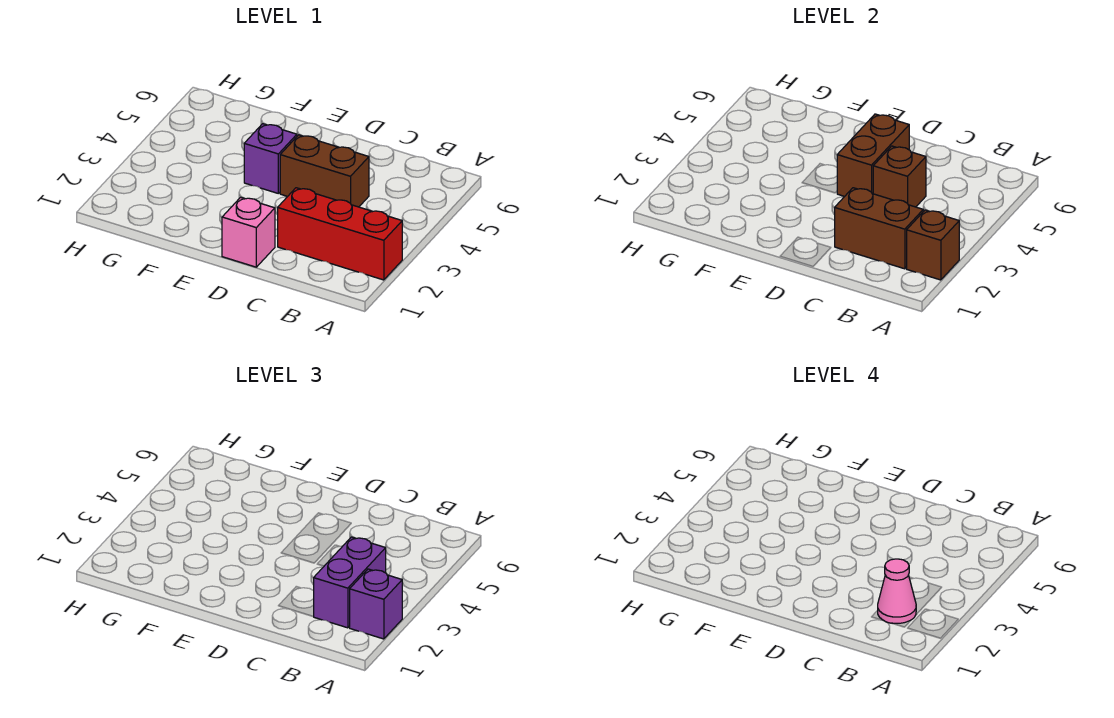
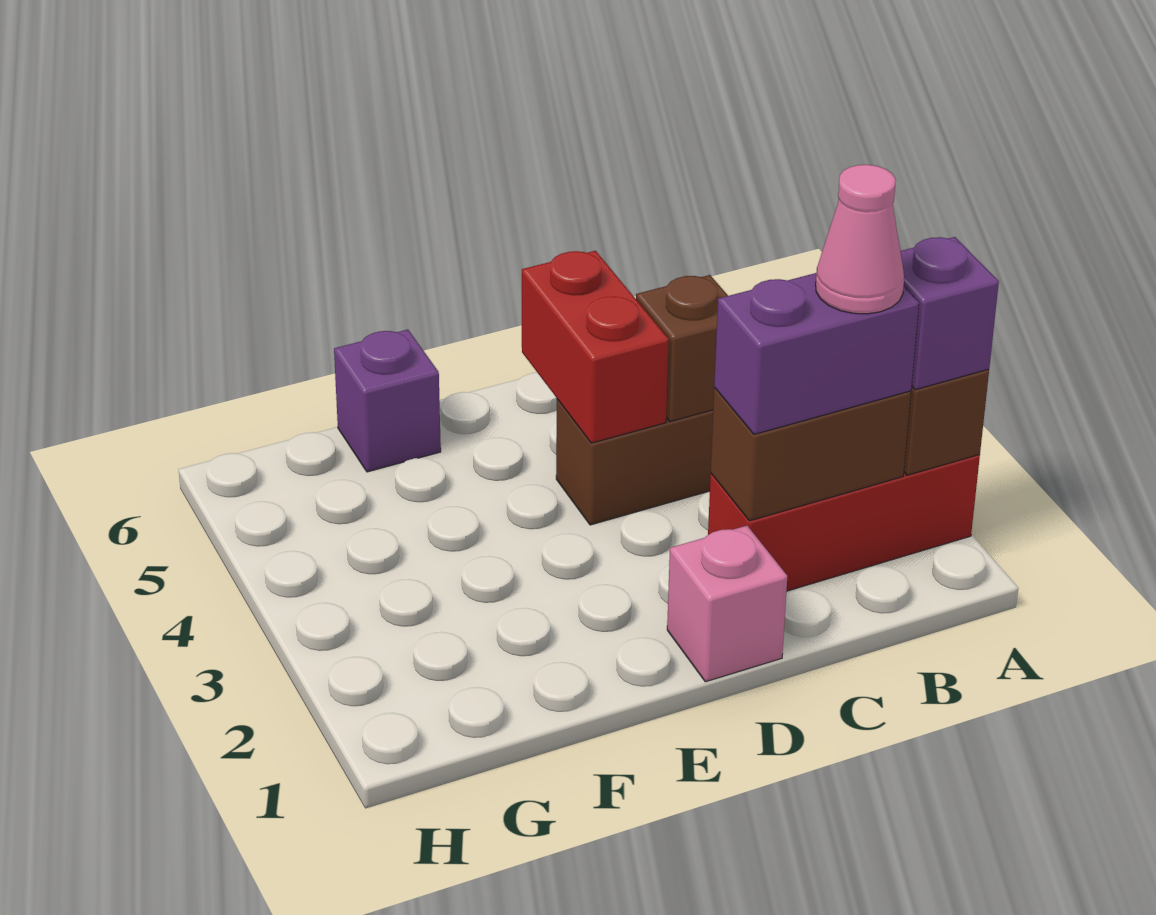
purple 1x2 brick [313,537,386,628] -> purple 1x2 brick turned to [714,273,919,434]
brown 1x2 brick [837,114,909,196] -> red 1x2 brick [522,251,669,443]
purple 1x1 brick [244,124,297,193] -> purple 1x1 brick moved to [334,330,441,472]

